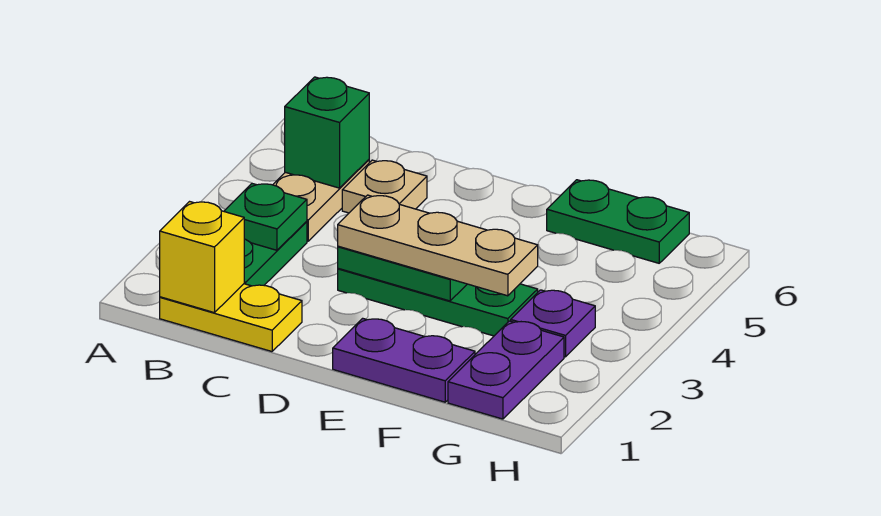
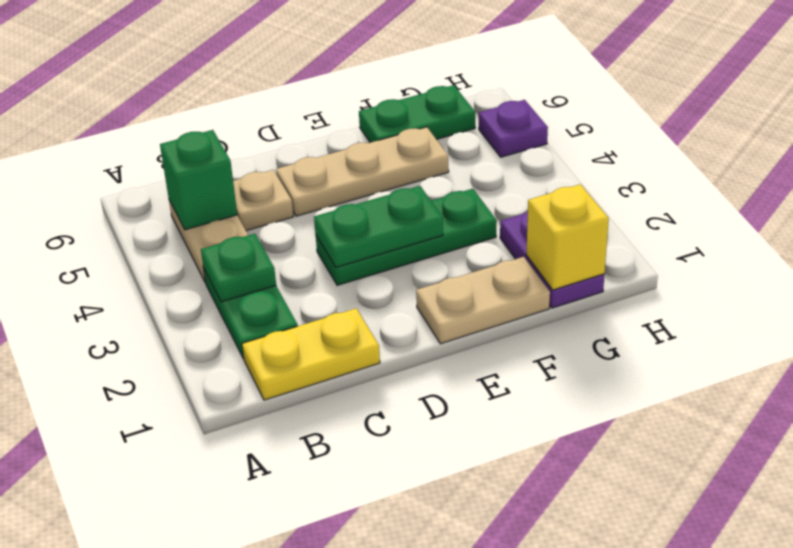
yellow 1x1 brick [160,202,244,313] -> yellow 1x1 brick moved to [526,184,609,290]
tan 1x3 plate [338,195,538,296] -> tan 1x3 plate moved to [276,127,449,216]
purple 1x2 plate [333,318,475,402] -> tan 1x2 plate [416,257,550,344]
purple 1x1 plate [511,290,595,357] -> purple 1x1 plate moved to [479,100,548,157]

